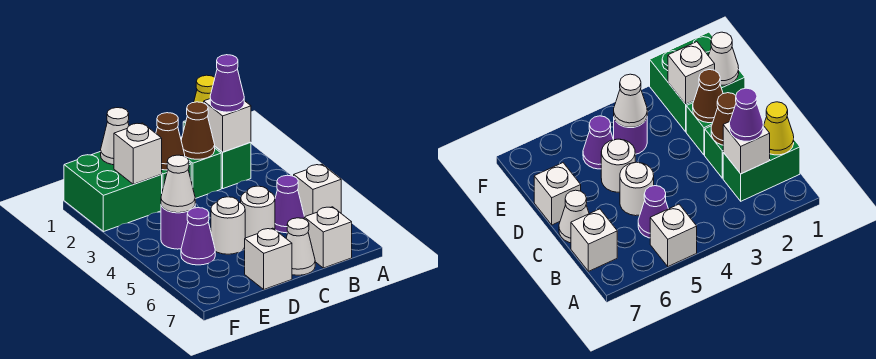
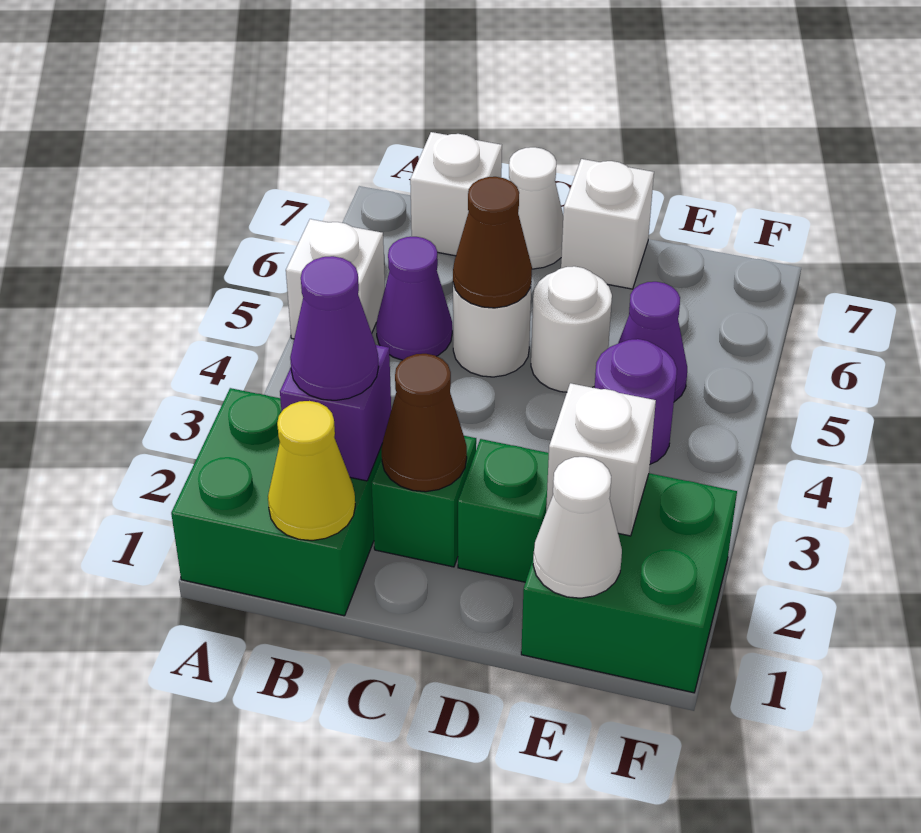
green 1x2 brick [183,121,251,189] -> green 2x2 brick [171,388,382,616]
white 1x1 brick [204,99,251,152] -> purple 1x1 brick [280,345,391,481]
brown 1x1 cone [156,113,185,170] -> brown 1x1 cone moved to [453,177,532,308]
white 1x1 cone [161,155,195,213] -> none

